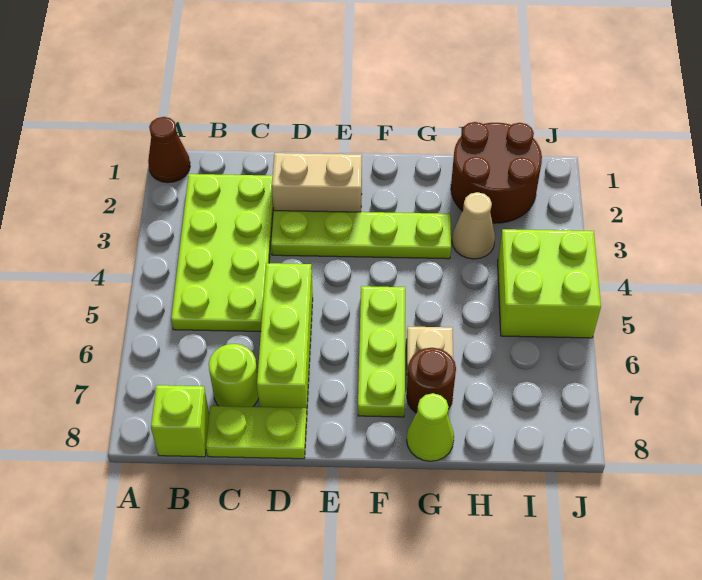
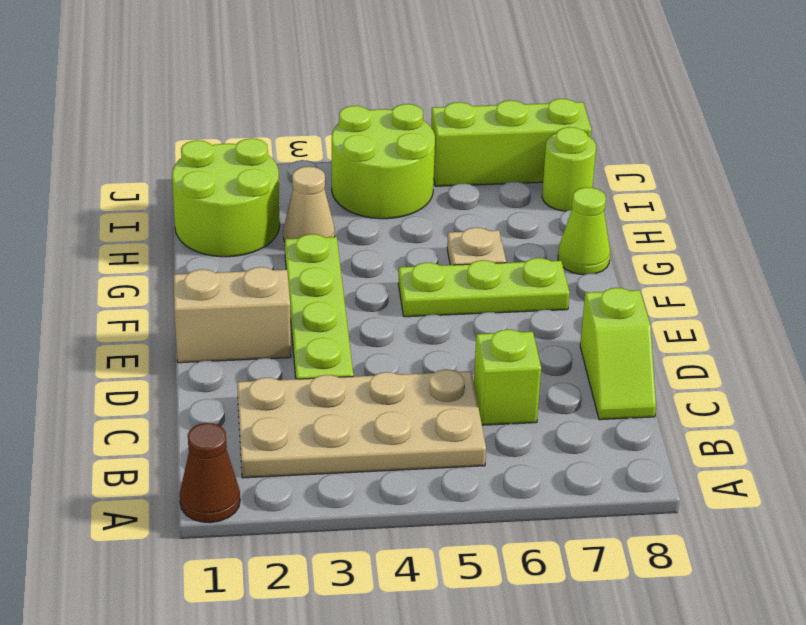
lime 2x4 plate [171,174,273,331] -> tan 2x4 plate [237,369,486,478]
lime 1x1 brick [151,385,209,457] -> lime 1x1 brick moved to [474,329,541,425]
lime 1x1 round brick [209,344,259,407] -> lime 1x1 round brick moved to [542,127,596,211]
lime 1x2 plate [206,406,307,459] -> lime 1x2 slope [580,288,656,420]
tan 1x2 brick [272,153,362,212] -> tan 1x2 brick turned to [174,267,291,363]
lime 1x3 brick [257,263,313,413] -> lime 1x3 brick moved to [431,99,591,186]
brown 1x1 round brick [407,348,456,413] -> none
brown 2x2 round brick [451,122,542,223] -> lime 2x2 round brick [172,138,280,257]
lime 2x2 brick [498,229,601,338] -> lime 2x2 round brick [332,104,435,219]

